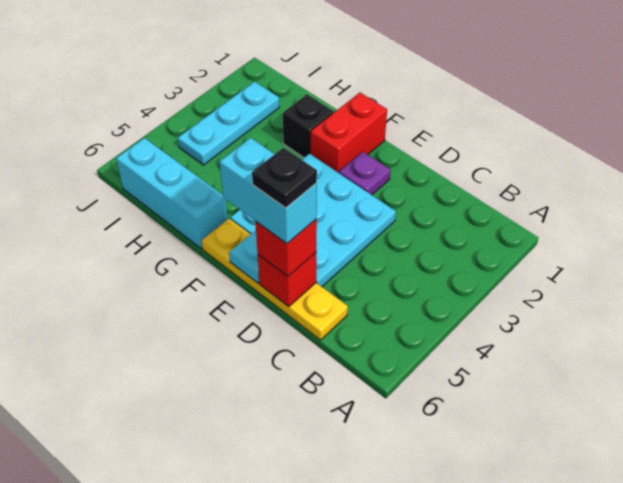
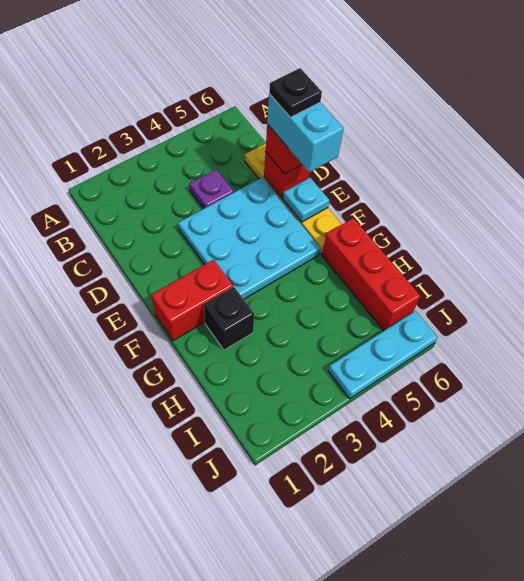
purple 1x1 plate [339,152,391,195] -> purple 1x1 plate moved to [189,169,234,209]
cyan 1x3 brick [116,138,228,249] -> red 1x3 brick [322,218,420,331]
cyan 1x3 plate [178,82,279,165] -> cyan 1x3 plate moved to [328,311,438,399]

